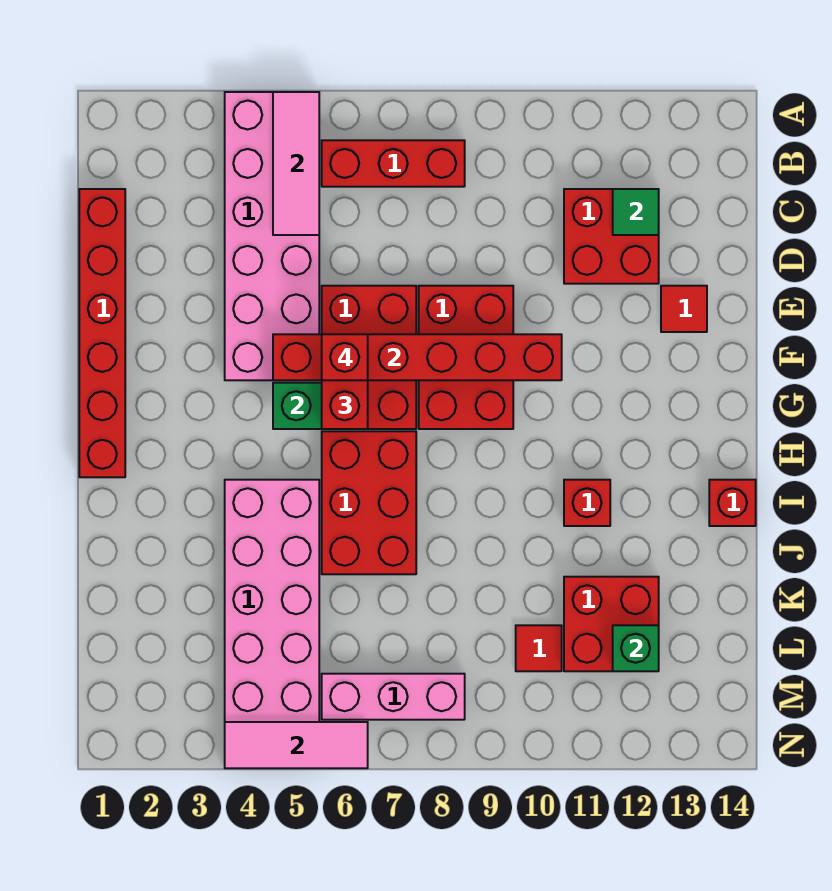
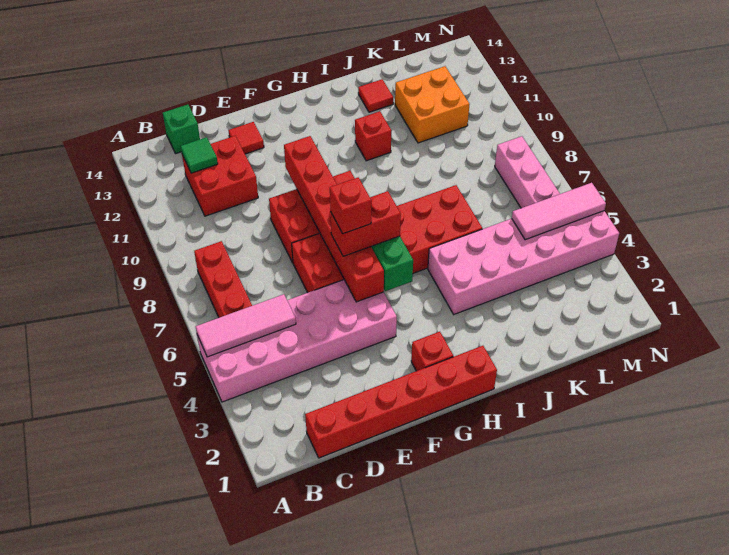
red 1x1 brick [709,480,756,526] -> red 1x1 brick moved to [411,332,453,371]
red 2x2 brick [564,577,659,671] -> orange 2x2 brick [395,66,469,143]
red 1x1 tile [516,625,562,671] -> red 1x1 tile moved to [358,79,393,112]
green 1x1 brick [613,625,659,671] -> green 1x1 brick moved to [163,105,200,154]
pink 1x3 tile [225,722,368,768] -> pink 1x3 tile turned to [512,183,606,240]

